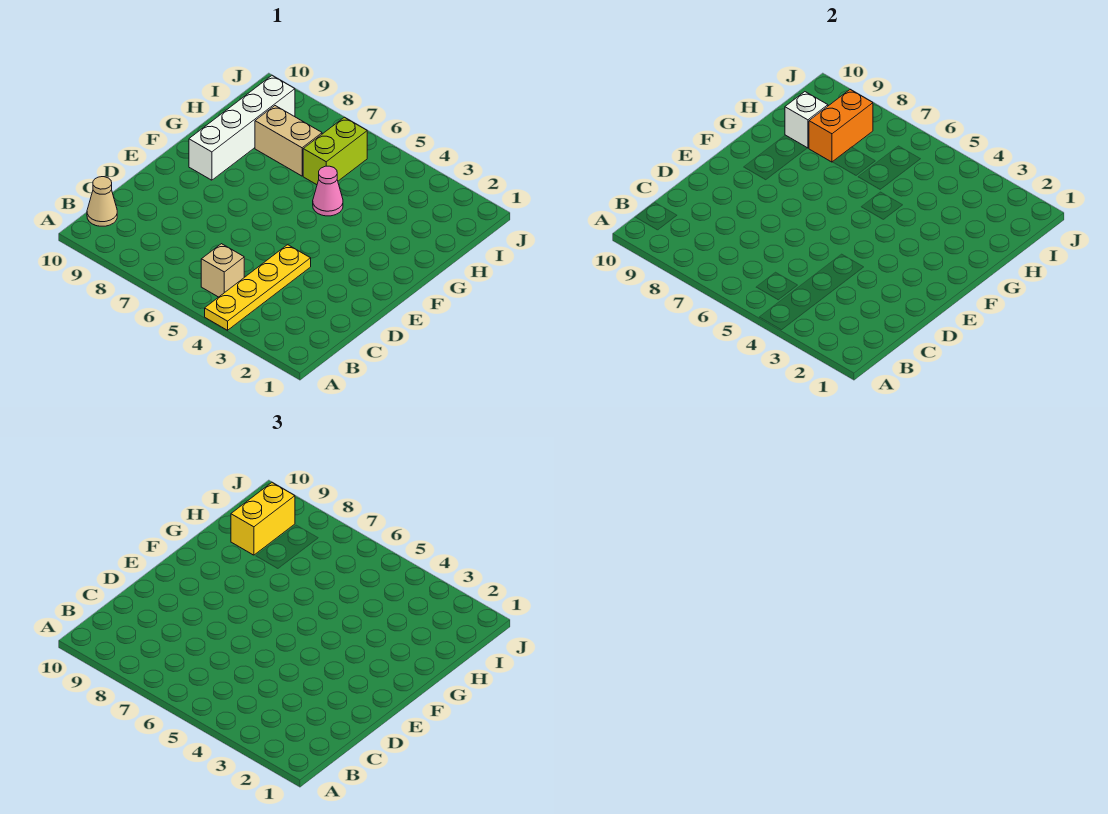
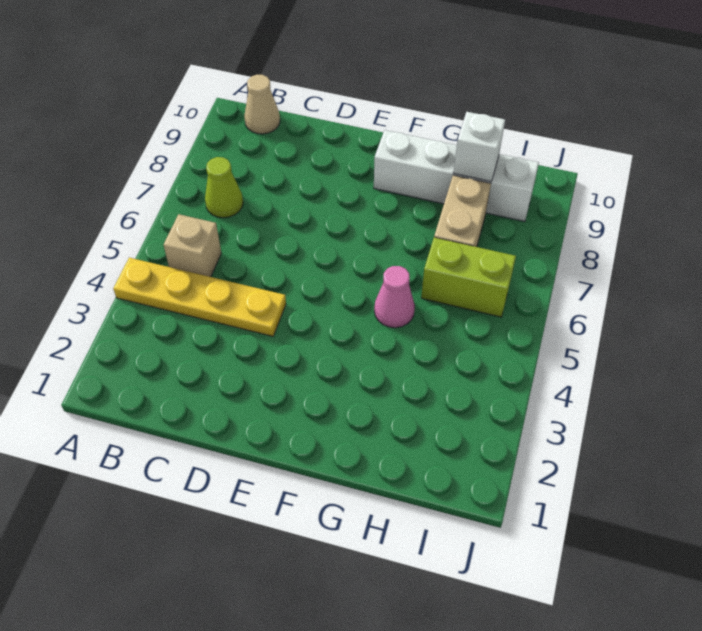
none -> lime 1x1 cone [205,157,243,218]
orange 1x2 brick [809,90,873,162] -> none
yellow 1x2 brick [231,483,295,555] -> none

